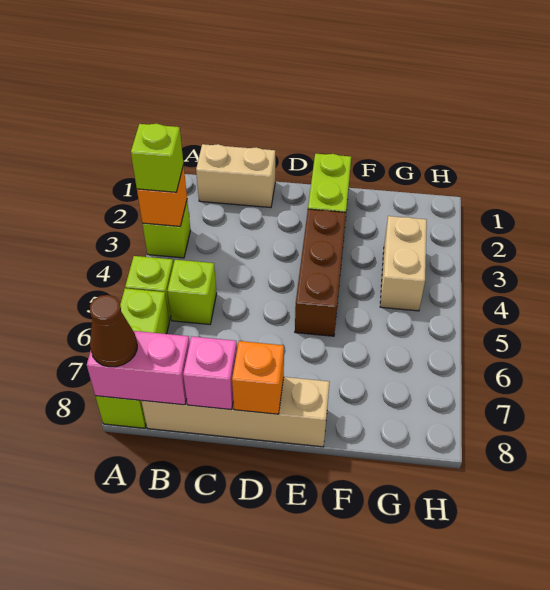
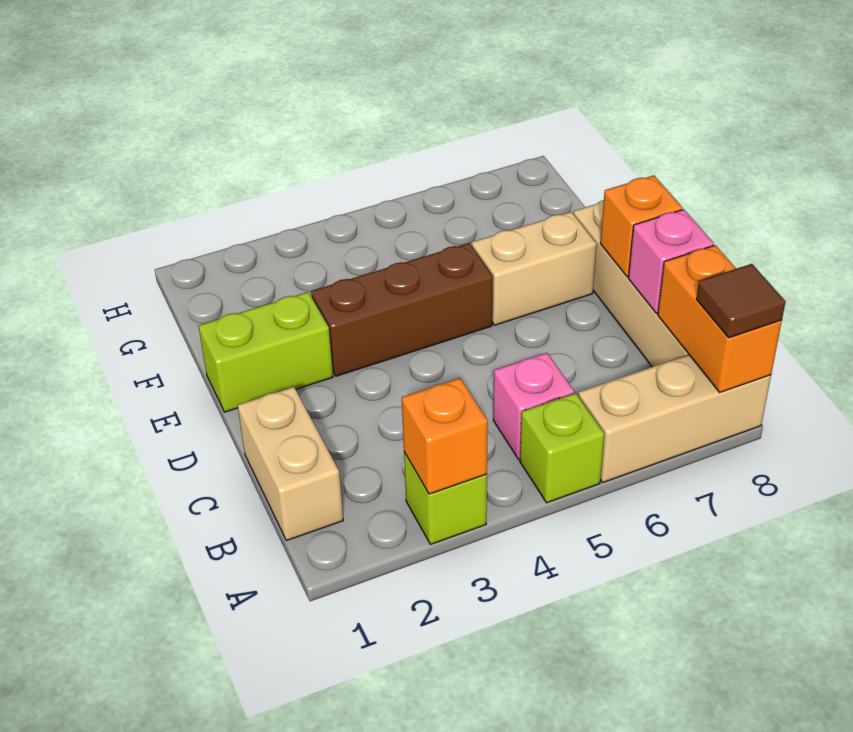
lime 1x1 brick [131,124,184,192] -> none
lime 1x3 brick [95,288,169,428] -> tan 1x3 brick [578,355,771,482]
pink 1x2 brick [87,331,190,405] -> orange 1x2 brick [658,245,782,392]
brown 1x1 cone [90,295,137,367] -> brown 1x1 tile [696,264,786,338]
lime 1x1 brick [167,260,217,324] -> pink 1x1 brick [493,353,574,459]
tan 1x2 brick [380,216,427,311] -> tan 1x2 brick moved to [472,212,597,325]

